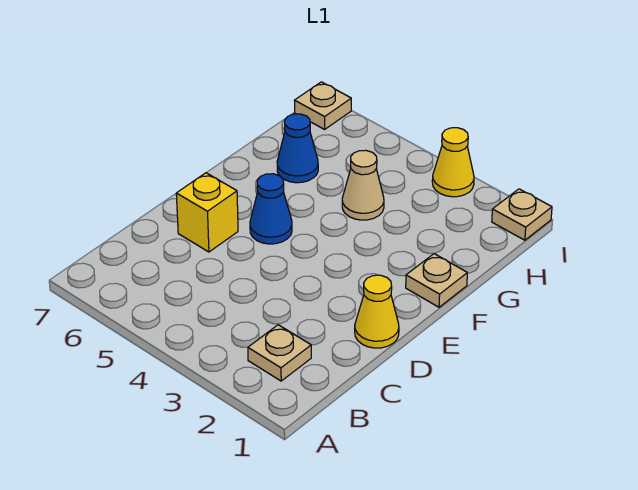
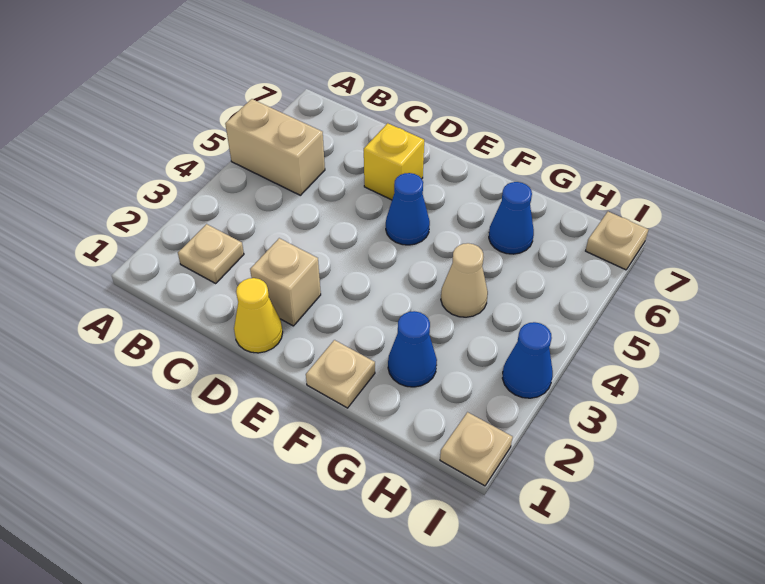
none -> tan 1x2 brick [225,99,325,195]
none -> tan 1x1 brick [250,238,321,326]
none -> blue 1x1 cone [388,311,437,387]
yellow 1x1 cone [432,128,474,197] -> blue 1x1 cone [502,322,553,398]

